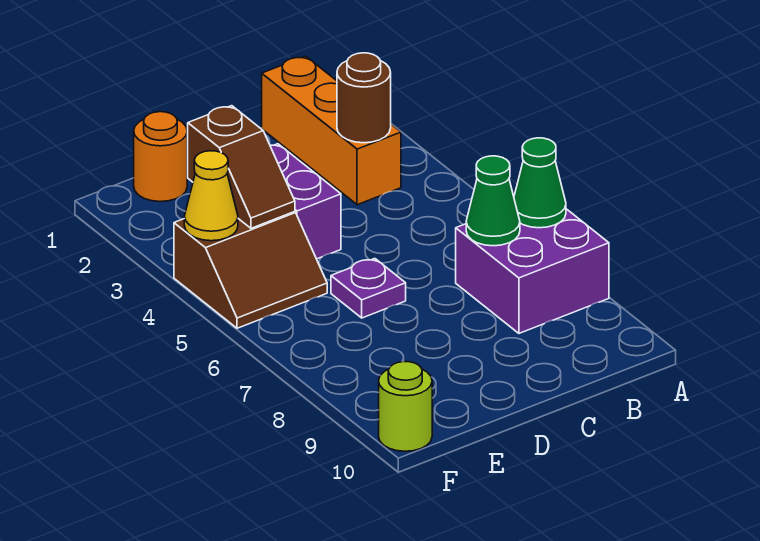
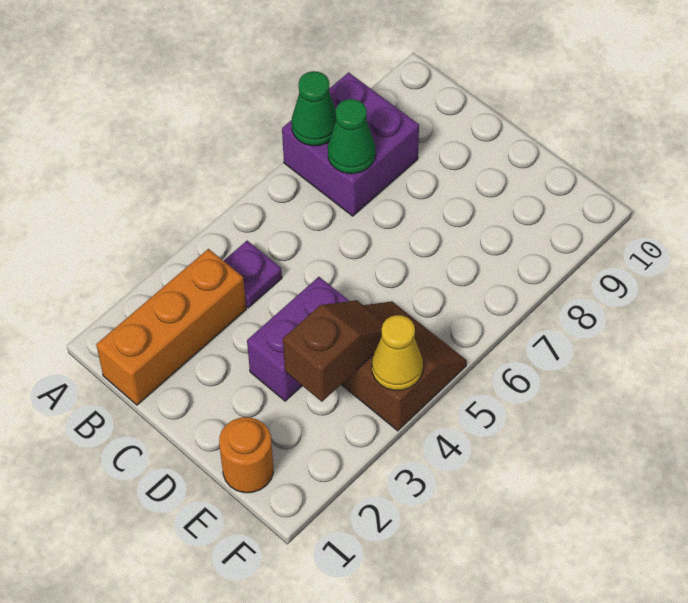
brown 1x1 round brick [337,53,391,143] -> none
purple 1x1 plate [331,259,406,318] -> purple 1x1 plate moved to [224,241,282,308]
lime 1x1 round brick [379,362,432,451] -> none

